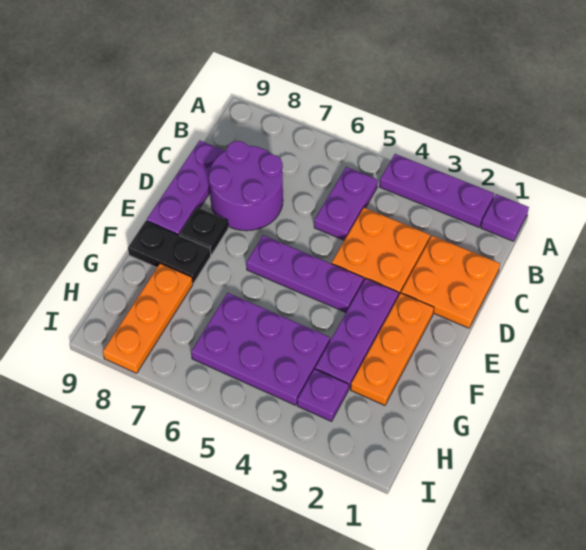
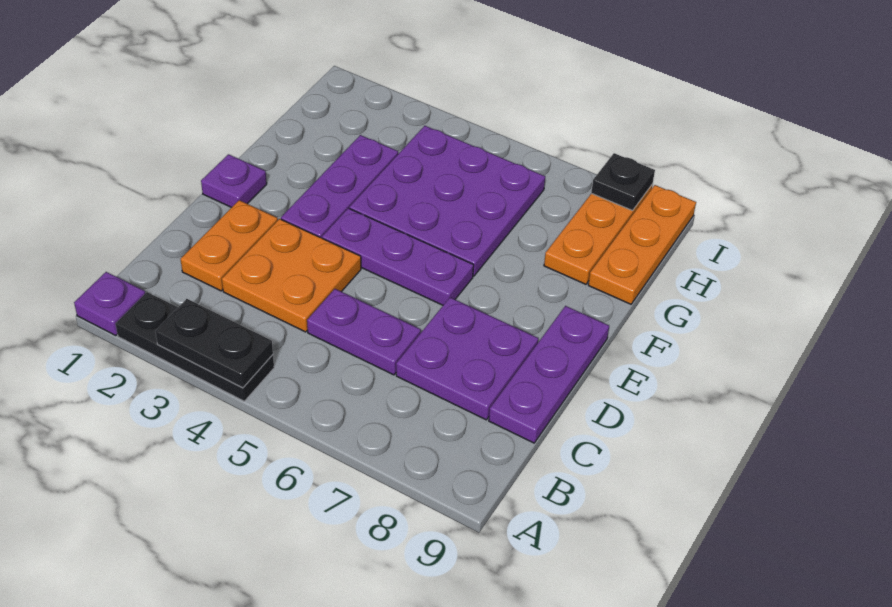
purple 1x3 plate [380,154,494,227] -> black 1x3 plate [116,292,274,401]
purple 1x2 plate [314,167,378,240] -> purple 1x2 plate turned to [307,289,421,375]
orange 2x2 plate [401,236,500,328] -> orange 1x2 plate [181,200,278,291]
purple 2x2 round brick [209,141,283,231] -> purple 2x2 plate [396,297,538,420]
orange 1x3 plate [351,293,434,405] -> orange 1x3 plate moved to [588,185,696,304]
black 1x1 plate [180,207,228,255] -> black 1x1 plate moved to [591,153,655,210]
black 1x2 plate [128,221,211,283] -> black 1x2 plate moved to [155,299,273,388]
purple 2x3 plate [191,293,330,405] -> purple 3x3 plate [350,126,545,276]
purple 1x1 plate [297,369,349,421] -> purple 1x1 plate moved to [201,154,267,207]

